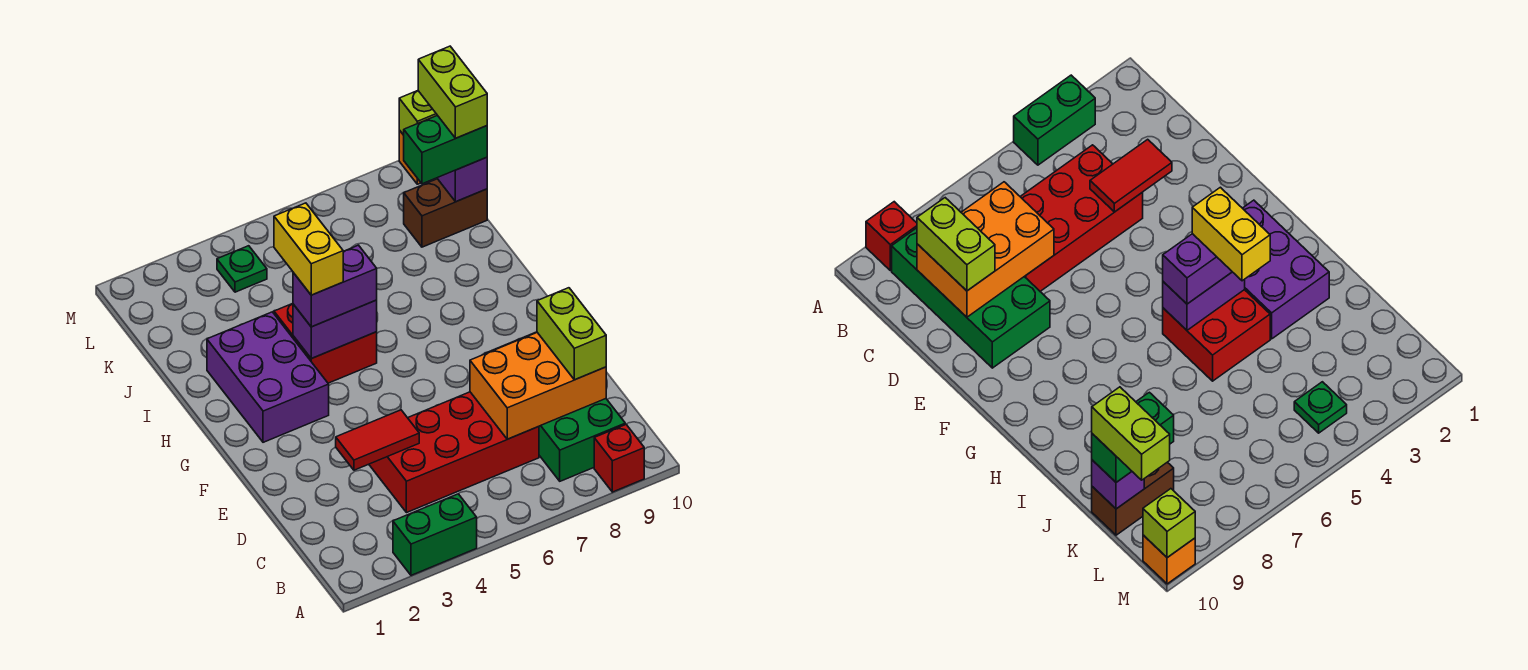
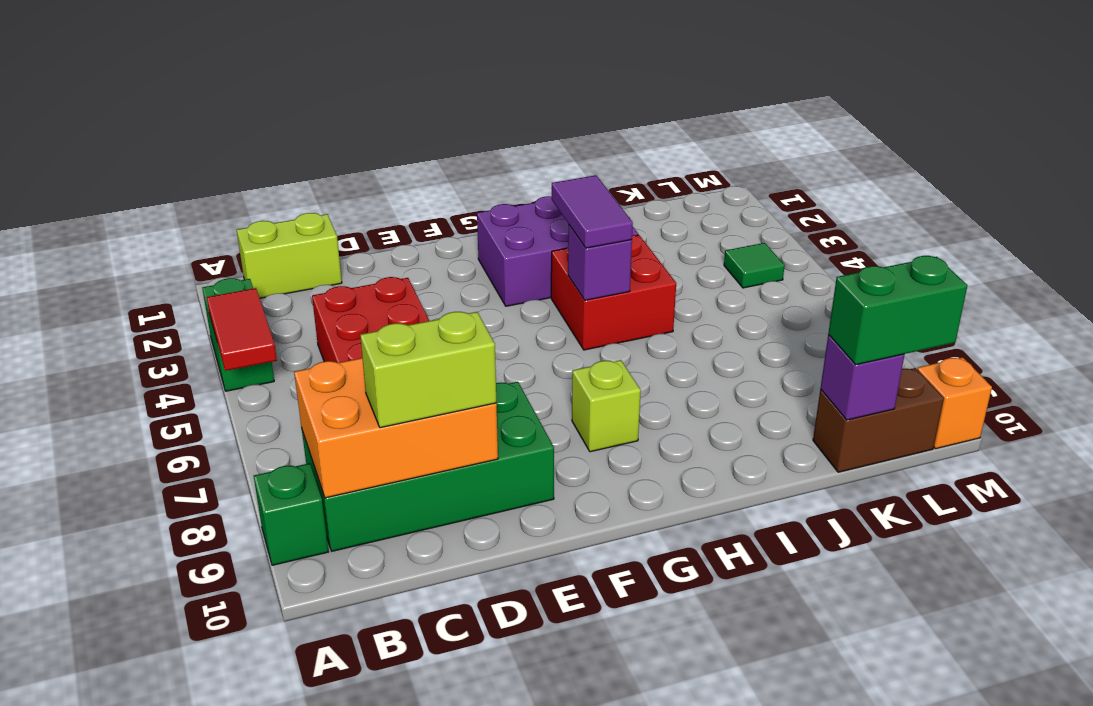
red 1x1 brick [594,424,644,492] -> green 1x1 brick [254,463,329,565]
orange 2x3 brick [470,333,606,439] -> orange 2x3 brick turned to [294,358,498,498]
red 1x2 tile [336,410,419,470] -> red 1x2 tile moved to [207,288,277,371]
purple 1x2 brick [293,300,377,359] -> purple 1x1 brick [568,225,632,300]
purple 1x2 brick [293,245,377,327] -> purple 1x2 tile [552,175,633,248]
yellow 1x2 brick [274,203,343,295] -> none
brown 1x2 brick [404,179,487,247] -> brown 1x2 brick turned to [813,368,944,472]
green 1x2 brick [404,115,487,184] -> green 1x2 brick turned to [828,256,967,365]
lime 1x2 brick [418,46,487,138] -> lime 1x2 brick moved to [237,213,342,298]
green 1x1 plate [217,246,267,292] -> green 1x1 tile [724,243,785,288]
lime 1x1 brick [399,91,437,135] -> lime 1x1 brick moved to [572,360,641,452]

